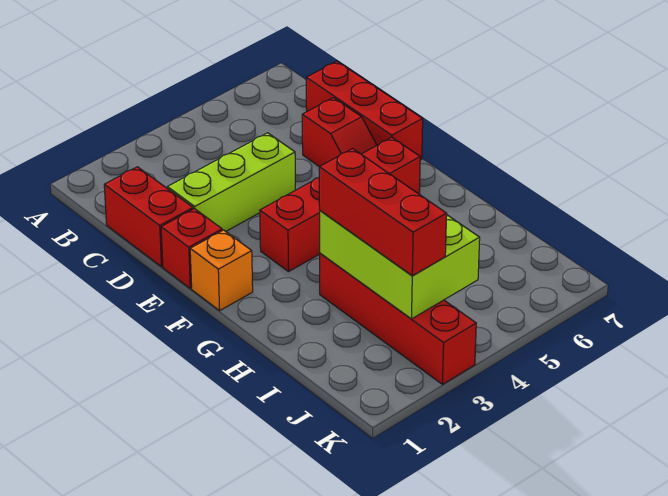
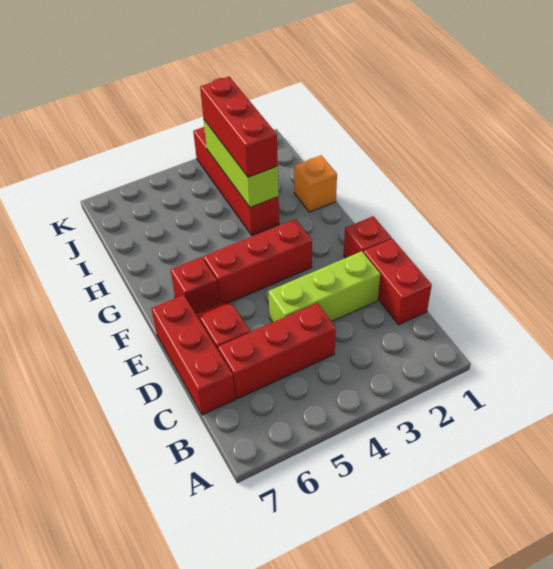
none -> red 1x3 brick [218,303,336,399]
orange 1x1 brick [190,230,253,311] -> orange 1x1 brick moved to [294,155,337,212]
lime 2x3 brick [320,211,480,319] -> lime 1x3 brick [204,120,279,208]

